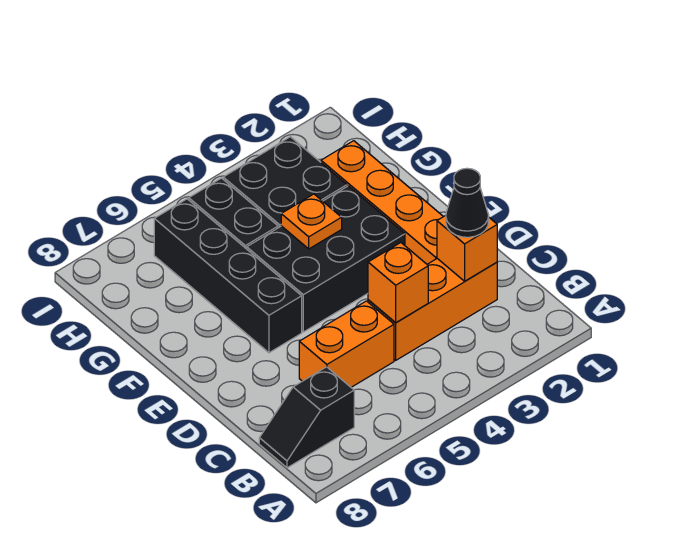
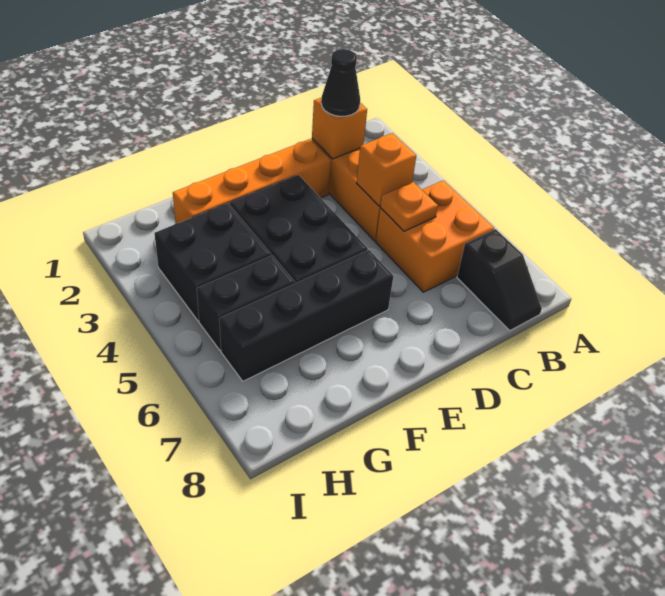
orange 1x2 brick [299,301,394,387] -> orange 2x2 brick [376,180,494,292]
orange 1x1 plate [281,194,342,249] -> orange 1x1 plate moved to [380,182,438,231]

